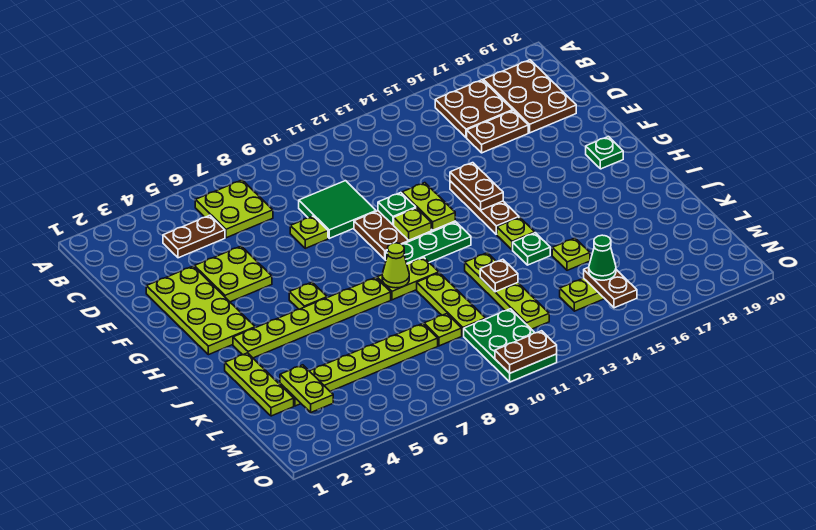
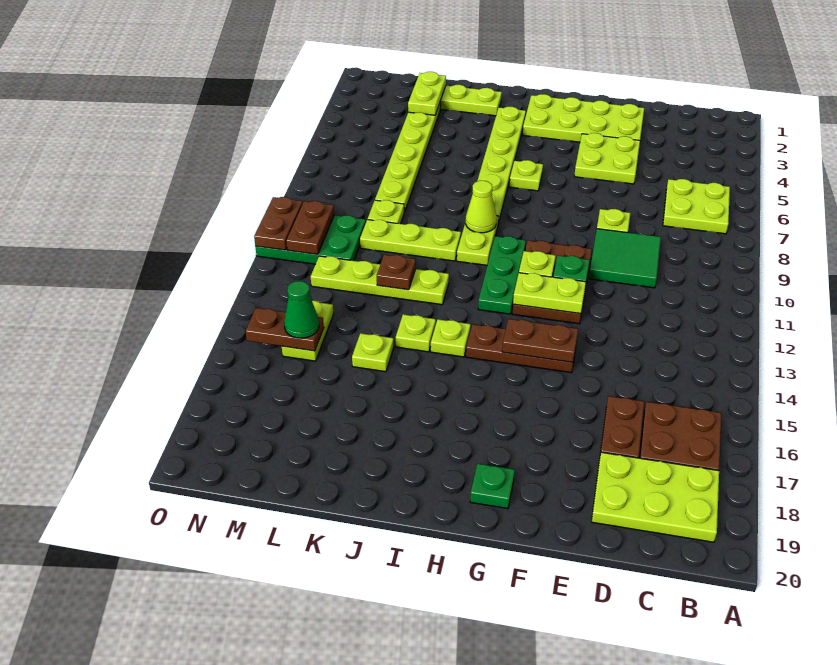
brown 2x3 plate [483,60,576,133] -> lime 2x3 plate [592,452,719,542]
brown 1x2 plate [163,215,225,258] -> brown 1x2 plate moved to [286,201,334,254]
green 1x1 plate [513,233,550,265] -> lime 1x1 plate [396,314,436,352]
lime 1x2 plate [280,365,333,412] -> lime 1x2 plate turned to [408,72,446,115]

